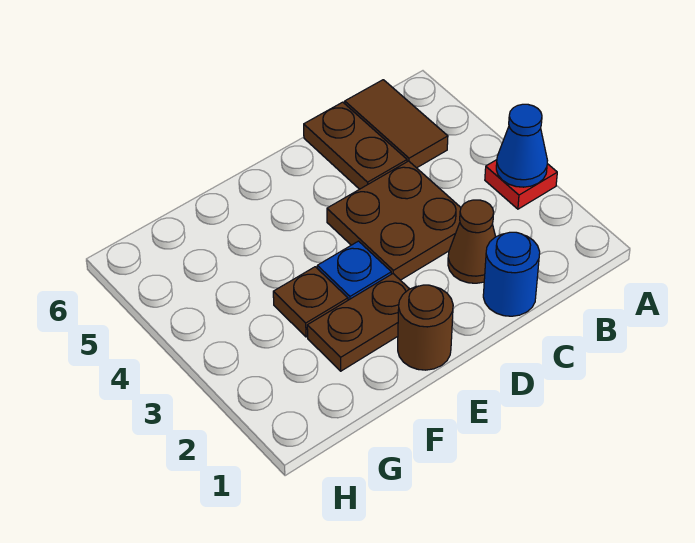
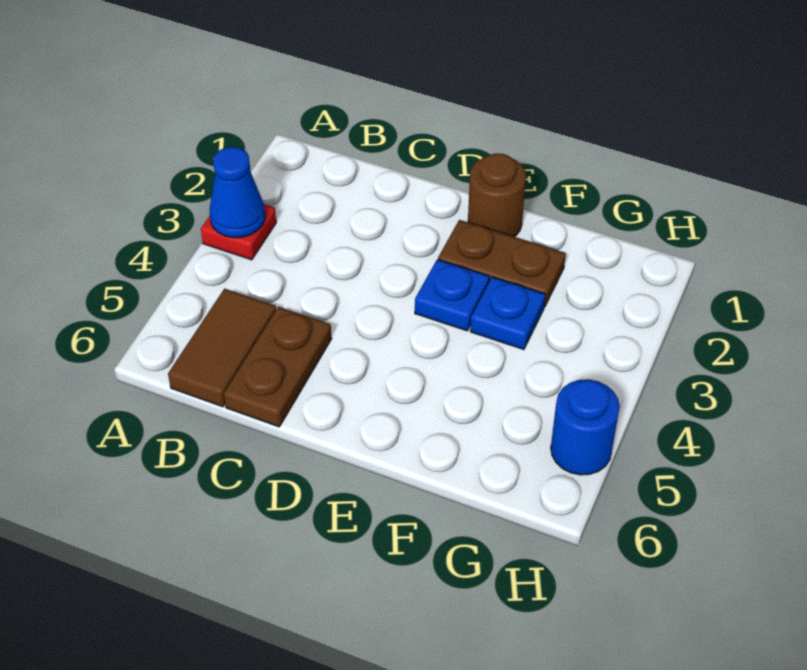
blue 1x1 round brick [483,232,540,316] -> blue 1x1 round brick moved to [551,379,620,475]
brown 1x1 cone [448,200,496,283] -> none
brown 2x2 plate [327,161,461,280] -> none
brown 1x1 plate [273,267,348,337] -> blue 1x1 plate [470,277,546,350]

